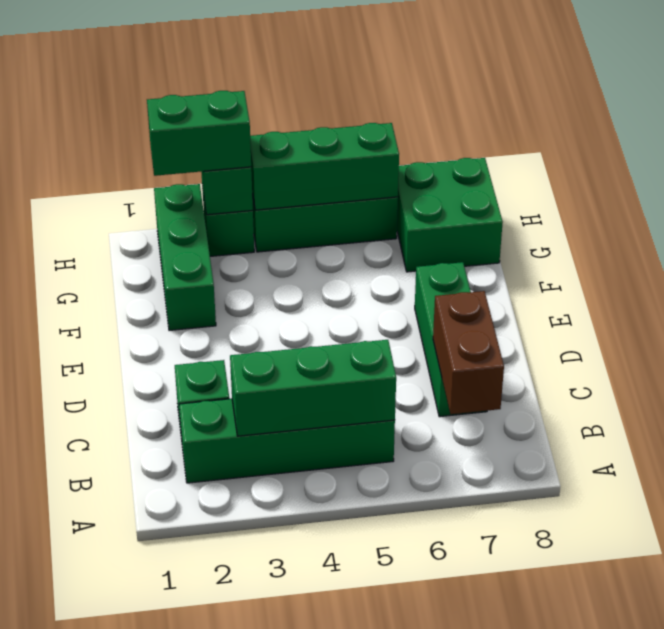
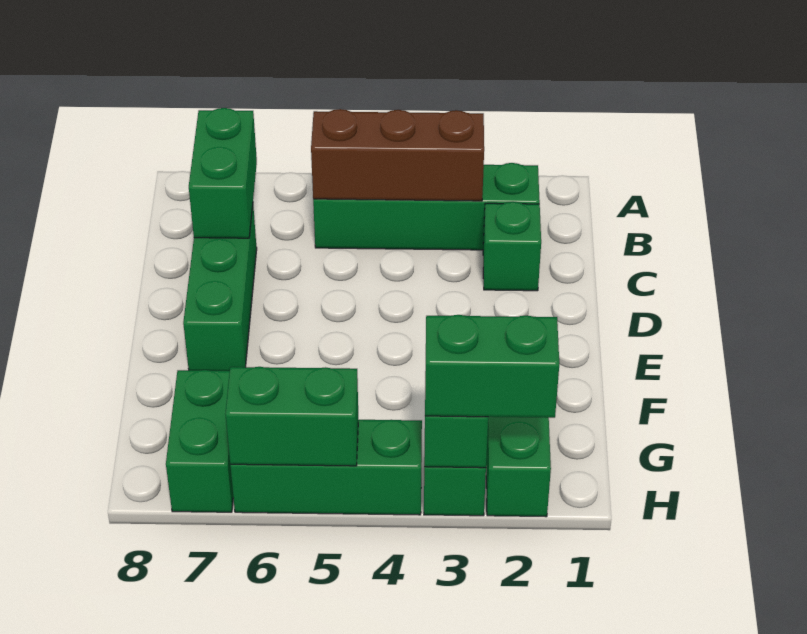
green 1x3 brick [230,340,396,436] -> brown 1x3 brick [311,109,484,201]
brown 1x2 brick [433,291,504,414] -> green 1x2 brick [189,108,257,238]
green 2x2 brick [397,158,503,272] -> green 1x2 brick [166,370,233,512]
green 1x3 brick [250,123,399,210] -> green 1x2 brick [225,367,358,466]

